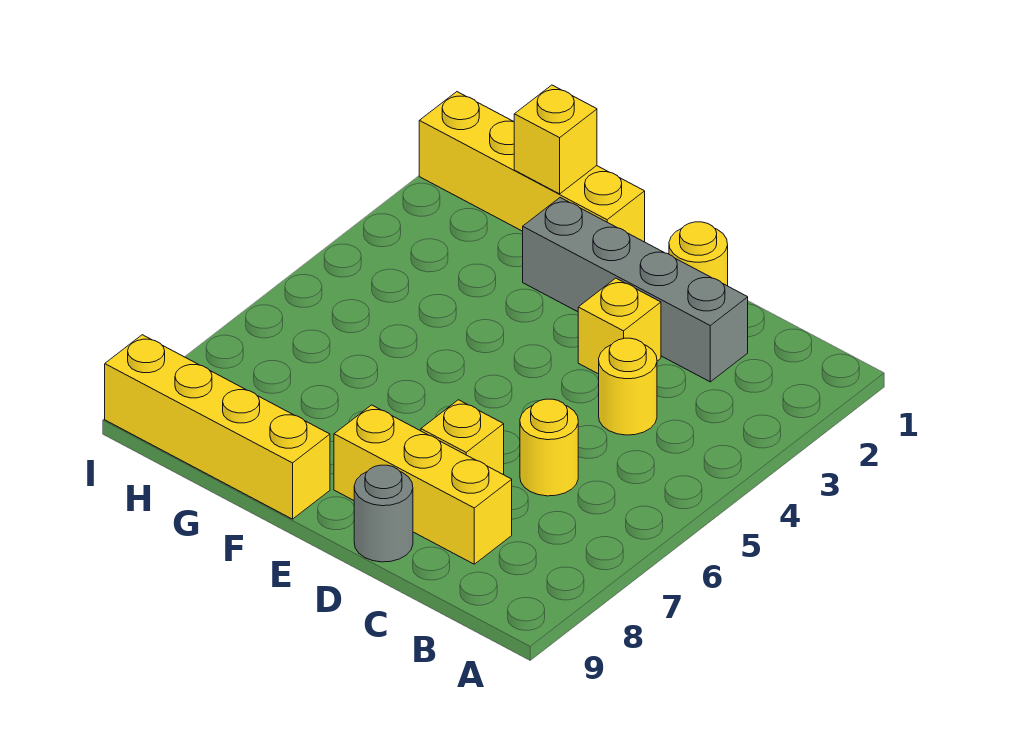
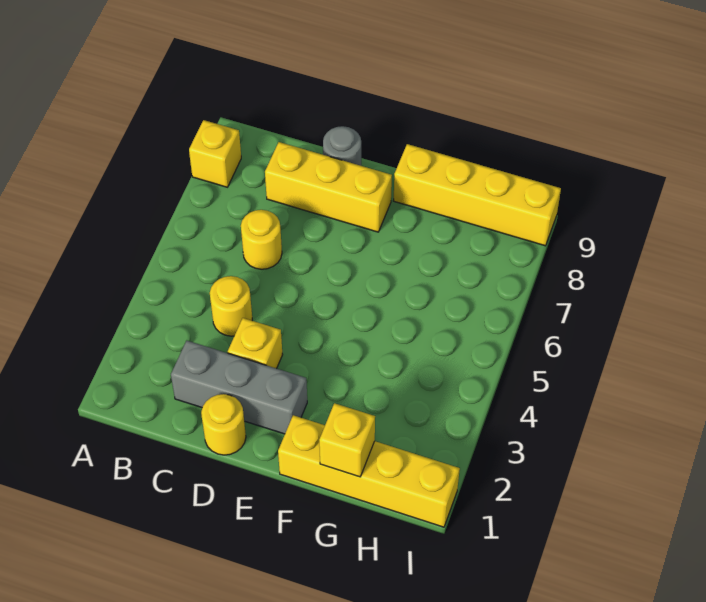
grey 1x4 brick [523,198,748,382] -> grey 1x3 brick [171,341,307,434]
yellow 1x1 brick [421,400,504,475] -> yellow 1x1 brick moved to [189,120,241,187]

